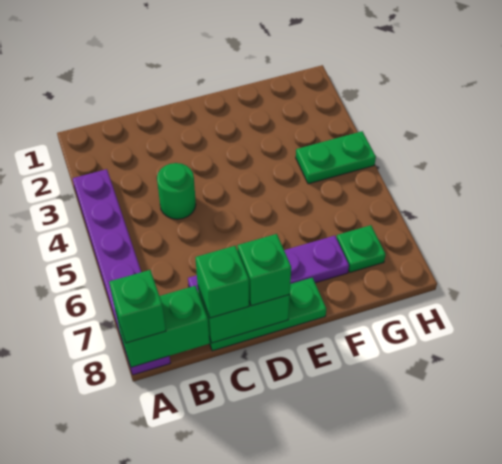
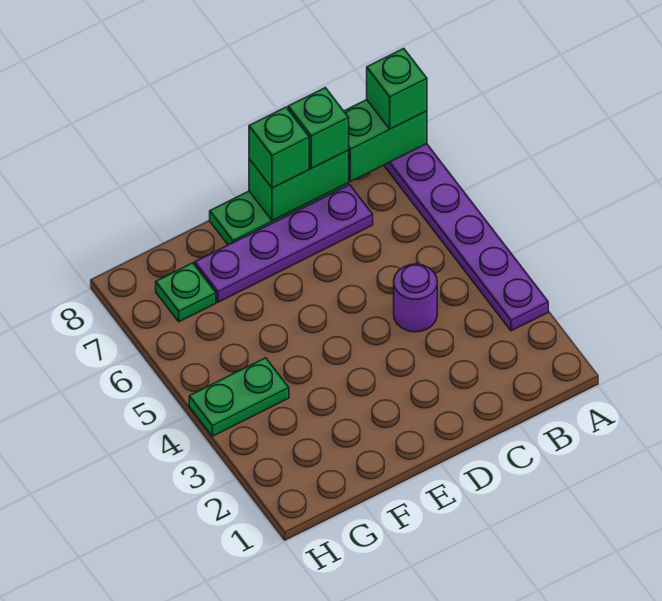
green 1x1 round brick [157,163,196,219] -> purple 1x1 round brick [394,264,437,332]

